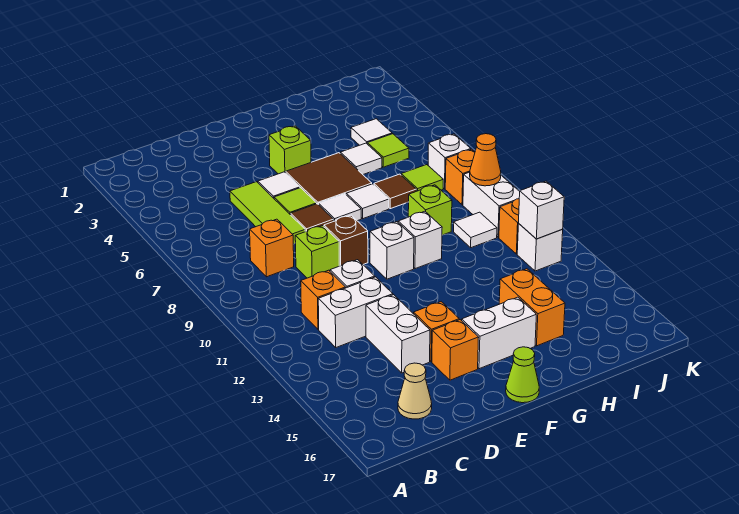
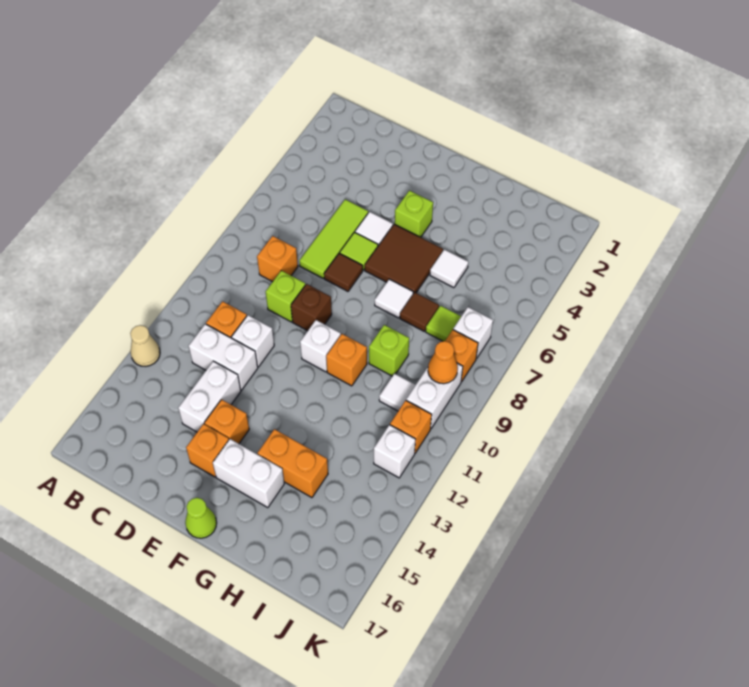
tan 1x1 cone [398,363,432,419] -> tan 1x1 cone moved to [130,325,160,366]
white 1x1 tile [319,194,361,221] -> none
white 1x1 brick [398,211,442,269] -> orange 1x1 brick [326,334,367,386]
orange 1x2 brick [499,269,565,346] -> orange 1x2 brick turned to [258,429,328,498]
white 1x1 tile [351,119,392,145] -> none
lime 1x1 tile [367,134,409,167] -> none
white 1x1 brick [519,181,564,239] -> none

